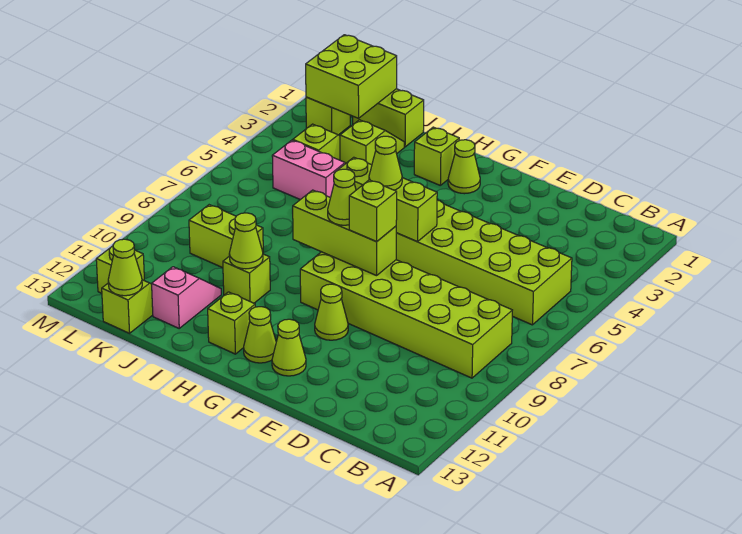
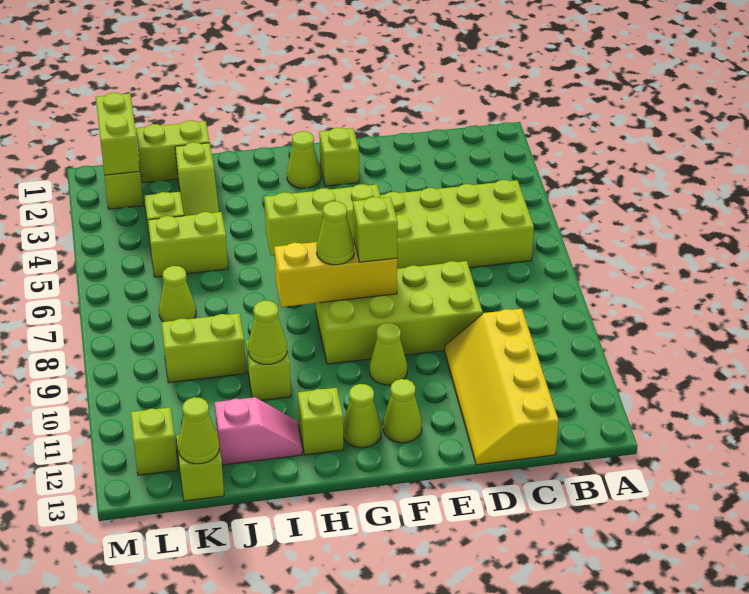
lime 2x6 brick [300,252,512,378] -> lime 2x4 brick [316,261,483,364]
none -> yellow 2x4 slope [444,309,559,465]
lime 1x3 brick [292,190,396,276] -> yellow 1x3 brick [274,238,397,307]
lime 1x1 cone [369,136,402,190] -> lime 1x1 cone moved to [159,266,196,322]
lime 1x1 brick [414,127,459,185] -> lime 1x1 brick moved to [319,128,359,186]
lime 1x2 slope [340,120,404,165] -> lime 1x2 slope turned to [175,142,219,216]
pink 1x2 brick [272,140,345,200] -> lime 1x2 brick [148,212,228,277]
pink 1x2 slope [152,267,221,328] -> pink 1x2 slope turned to [215,397,302,465]
lime 2x2 brick [306,35,397,118] -> lime 1x2 brick [96,93,140,175]

